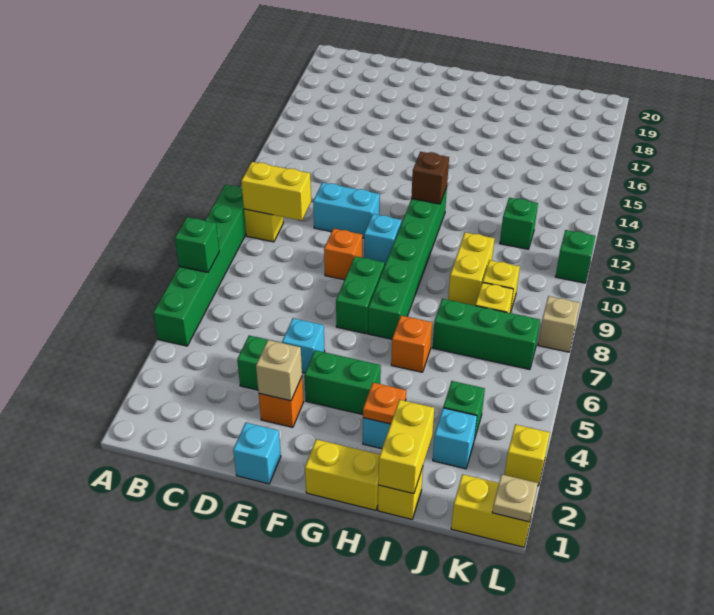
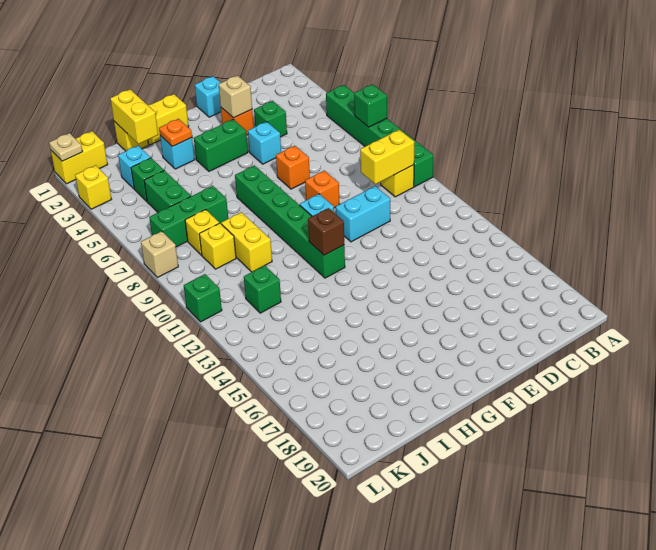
green 1x2 brick [336,256,385,334] -> green 1x2 brick moved to [144,170,191,212]
orange 1x1 brick [391,316,432,372] -> orange 1x1 brick moved to [276,146,310,189]

